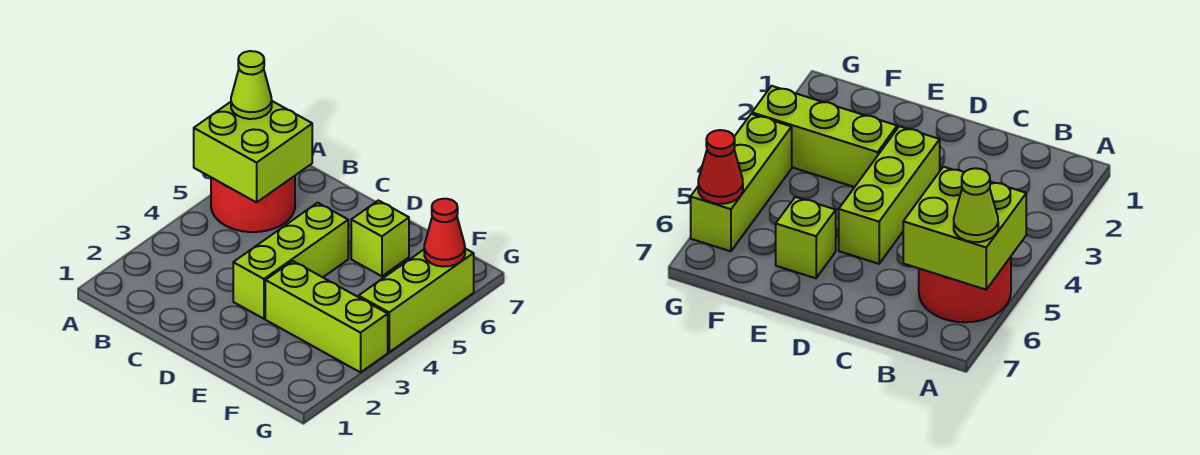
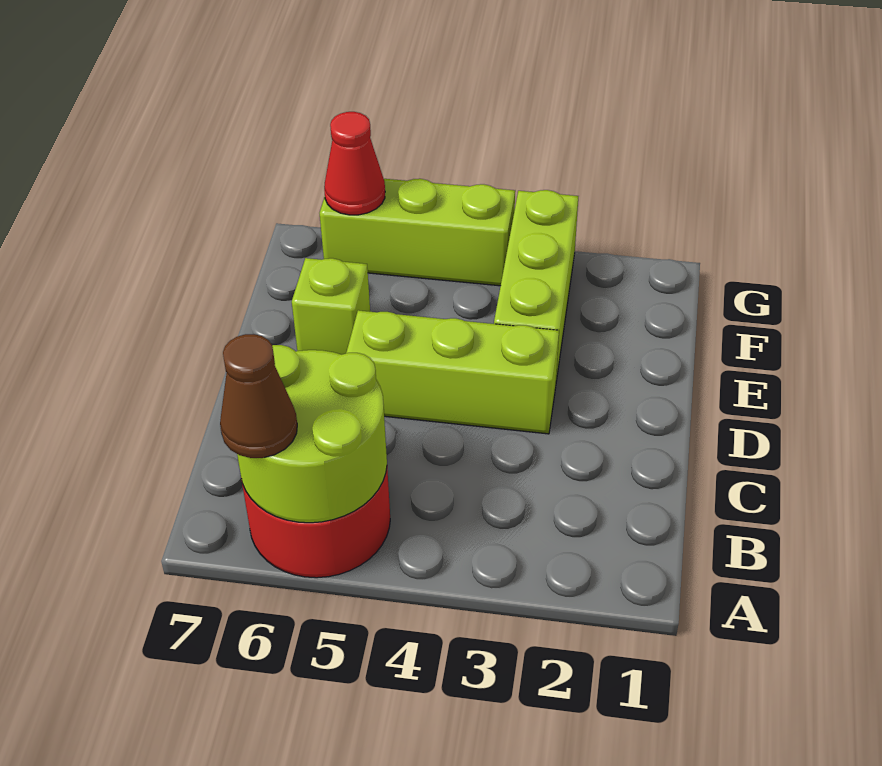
lime 2x2 brick [194,101,312,202] -> lime 2x2 round brick [237,345,387,523]
lime 1x1 cone [231,51,272,119] -> brown 1x1 cone [220,334,297,458]

